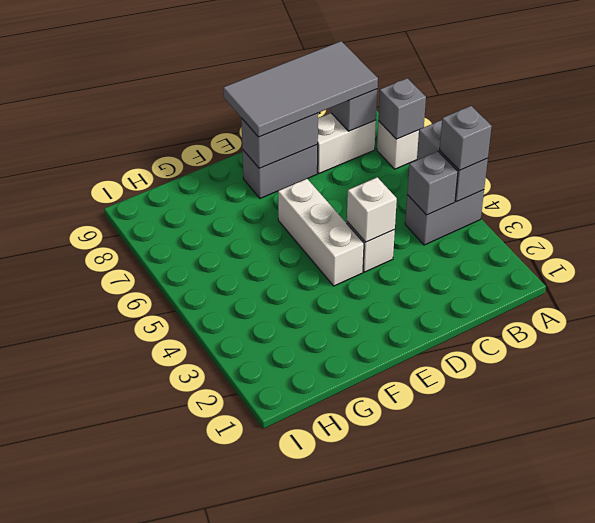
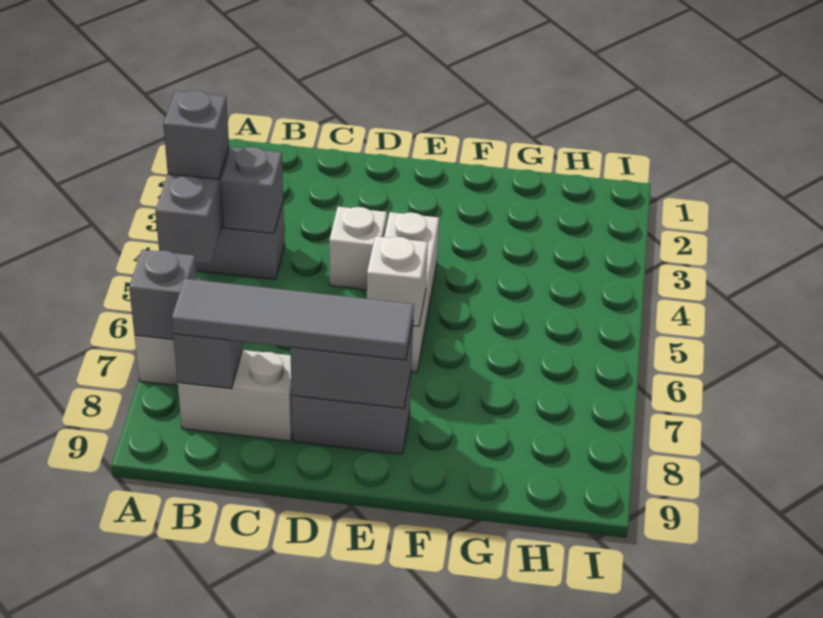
grey 2x4 tile [223,41,378,137] -> grey 1x4 tile [172,278,414,360]
white 1x1 brick [347,177,397,242] -> white 1x1 brick moved to [367,236,428,326]

